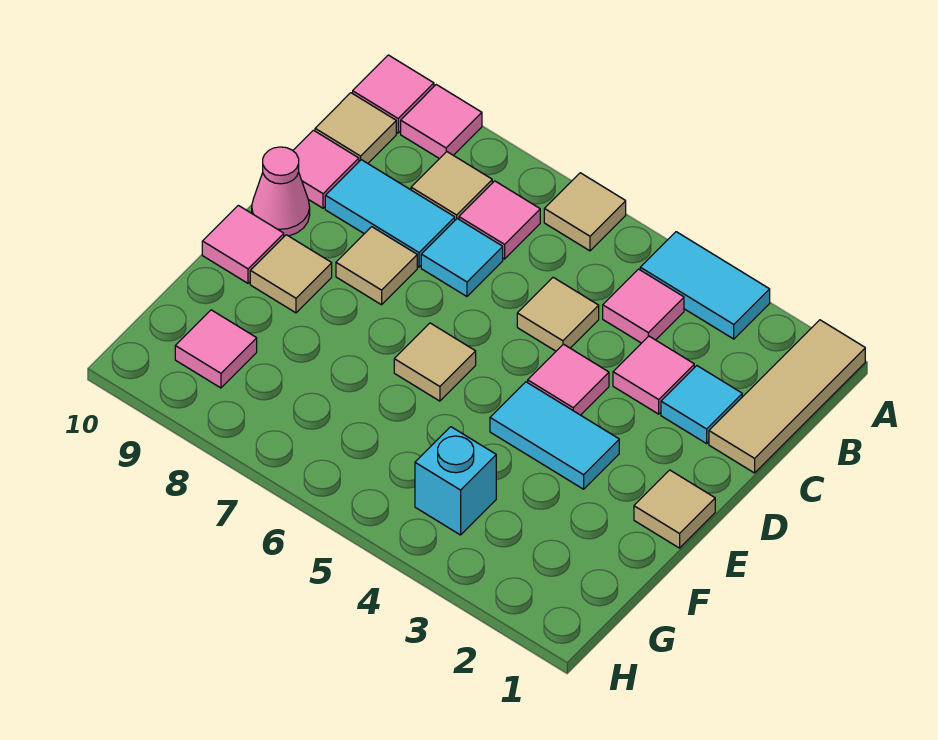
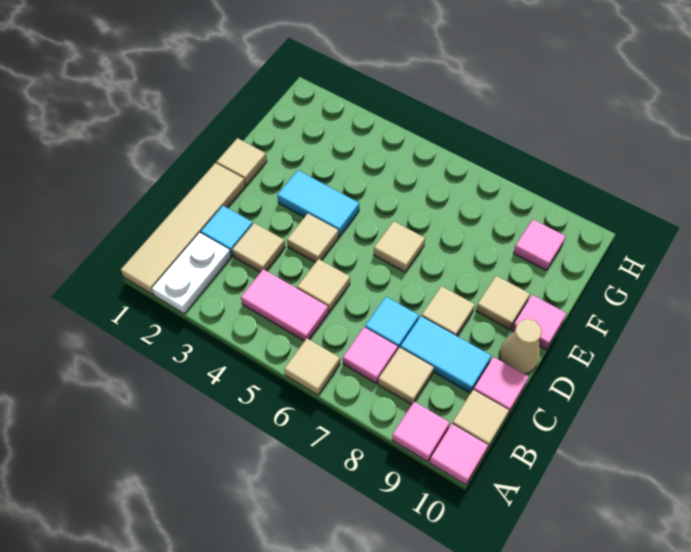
tan 1x3 tile [709,320,865,473] -> tan 1x4 tile [121,163,245,295]
none -> white 1x2 plate [152,233,231,314]
cyan 1x2 tile [640,232,770,339] -> none
pink 1x1 tile [603,269,684,343] -> pink 1x2 tile [241,269,328,341]
pink 1x1 tile [613,336,694,414] -> tan 1x1 tile [232,223,285,272]
pink 1x1 tile [528,344,609,415] -> tan 1x1 tile [287,214,339,263]
pink 1x1 cone [252,147,310,236] -> tan 1x1 cone [499,319,542,374]
cyan 1x1 brick [415,427,496,535] -> none

